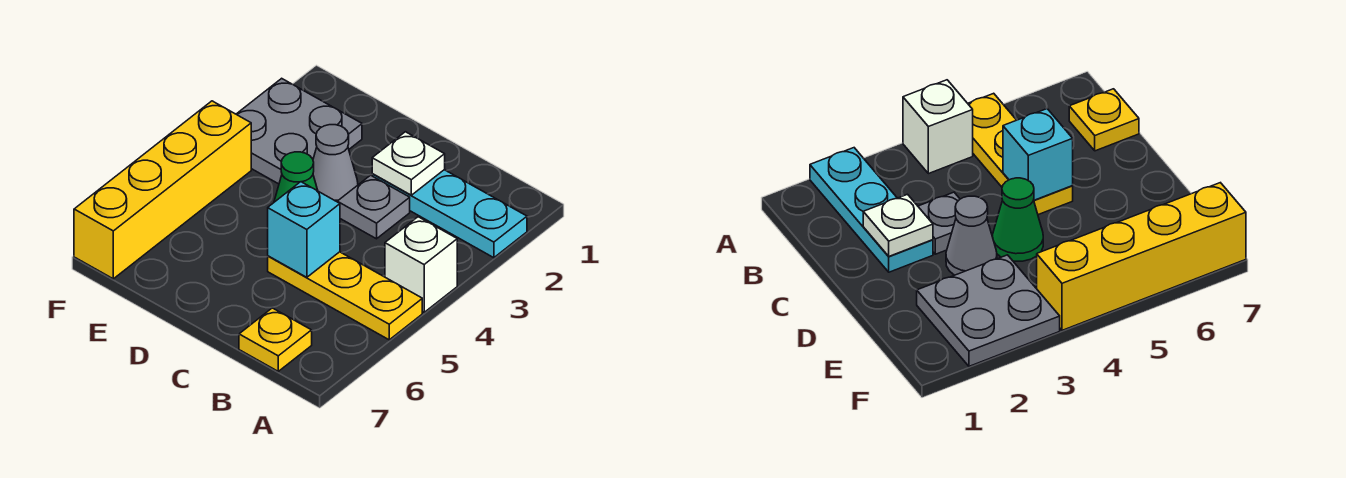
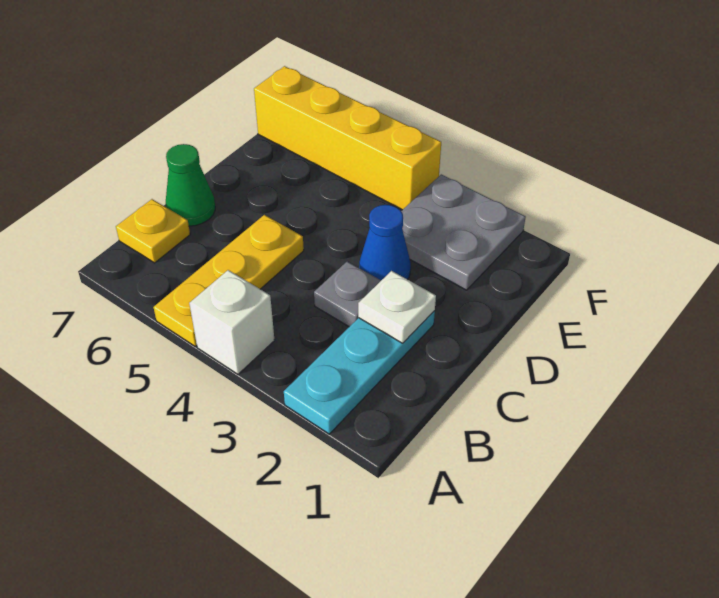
cyan 1x1 brick [268,182,340,277] -> none
grey 1x1 cone [313,125,358,202] -> blue 1x1 cone [359,205,411,280]
green 1x1 cone [274,152,318,202] -> green 1x1 cone moved to [166,144,215,226]

